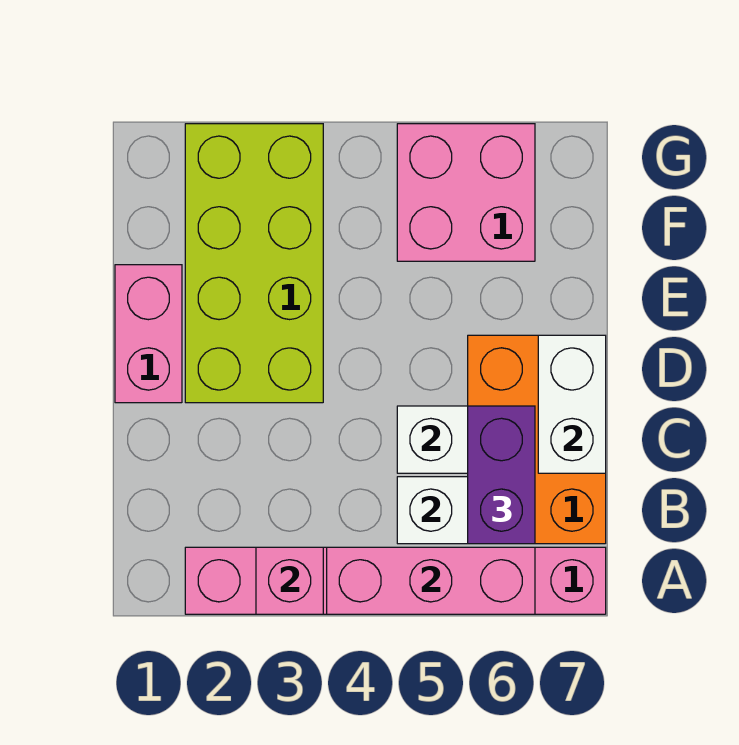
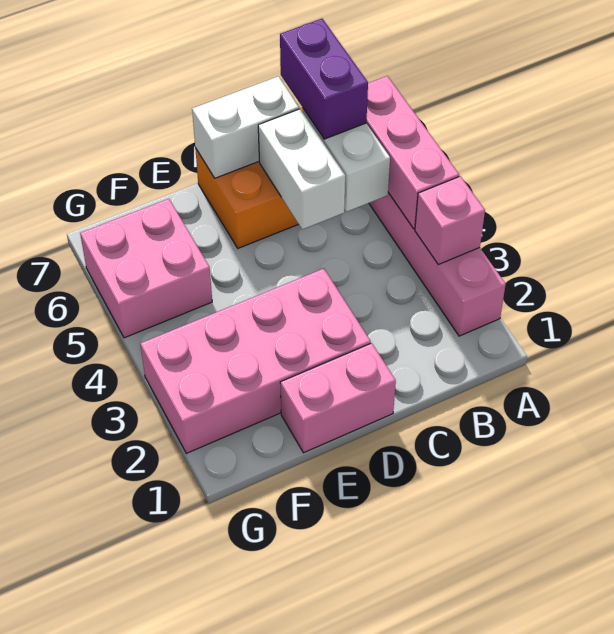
purple 1x2 brick [468,406,535,544] -> purple 1x2 brick turned to [280,19,368,139]
lime 2x4 brick [185,124,323,403] -> pink 2x4 brick [140,268,371,453]

